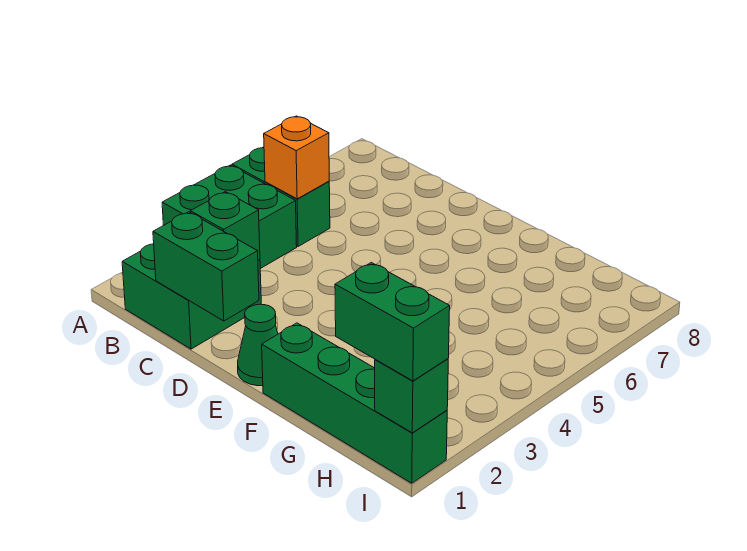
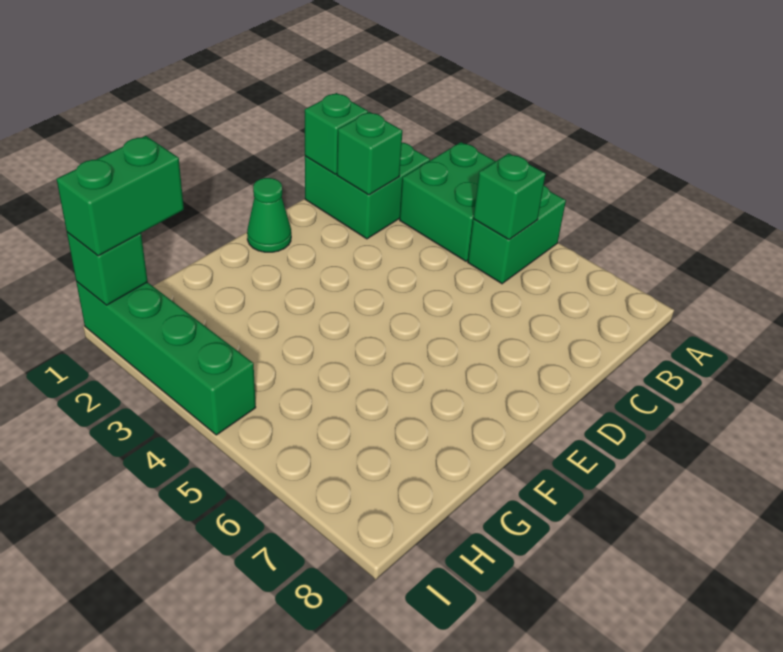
orange 1x1 brick [264,116,329,199] -> green 1x1 brick [473,153,546,240]
green 1x2 brick [153,212,259,321] -> green 1x1 brick [305,93,368,174]
green 1x4 brick [262,323,447,483] -> green 1x4 brick turned to [76,282,256,435]

